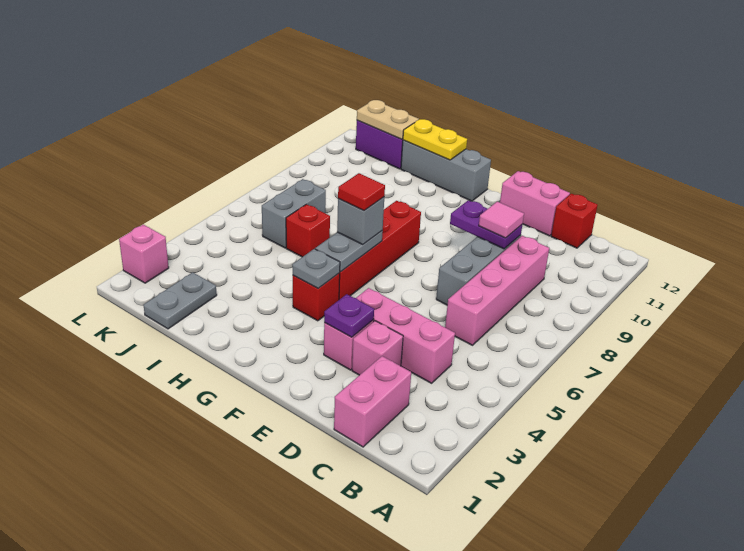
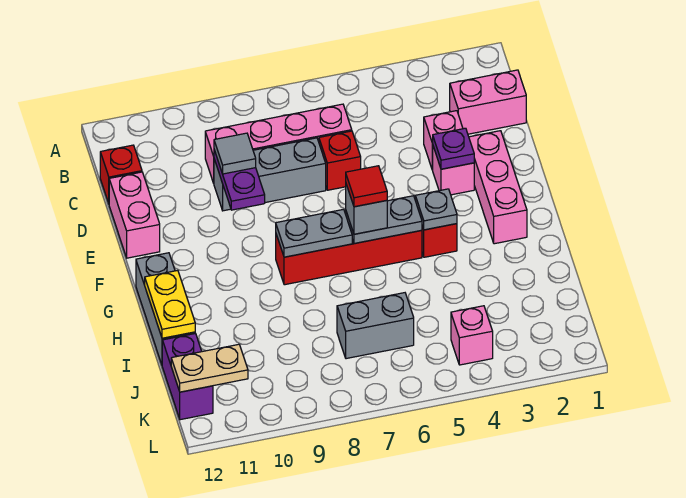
pink 1x3 brick [356,288,455,383] -> pink 1x3 brick moved to [469,131,527,244]
pink 1x1 tile [479,201,524,238] -> grey 1x1 tile [214,133,256,174]
red 1x1 brick [286,204,330,257] -> red 1x1 brick moved to [319,131,361,190]
grey 1x2 plate [144,272,217,329] -> grey 1x2 plate moved to [276,209,352,257]
tan 1x2 plate [357,100,419,139] -> tan 1x2 plate turned to [171,344,248,392]
pink 1x1 brick [119,225,169,283] -> pink 1x1 brick moved to [451,306,493,365]

